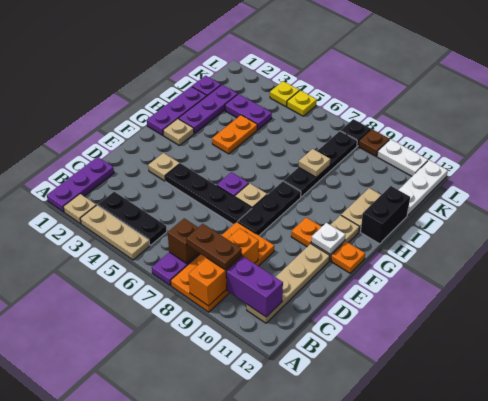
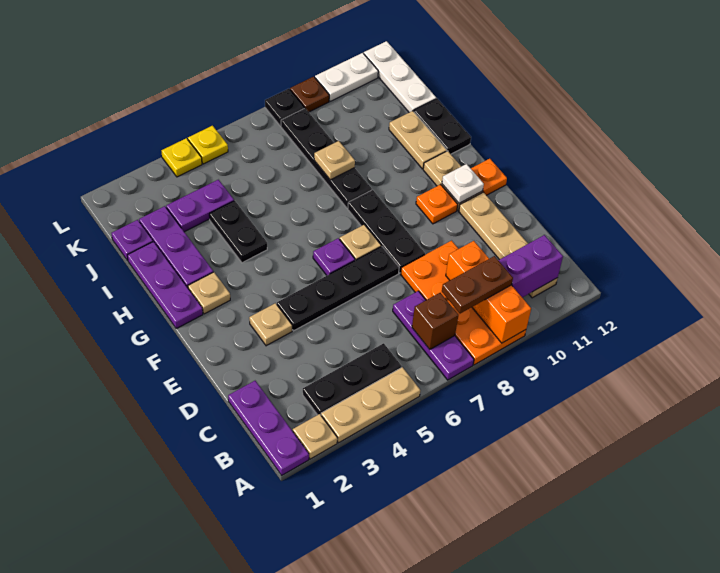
orange 1x2 plate [212,115,257,154] -> black 1x2 plate [209,201,267,263]
black 1x2 brick [361,186,410,244] -> black 1x2 plate [414,99,471,154]

